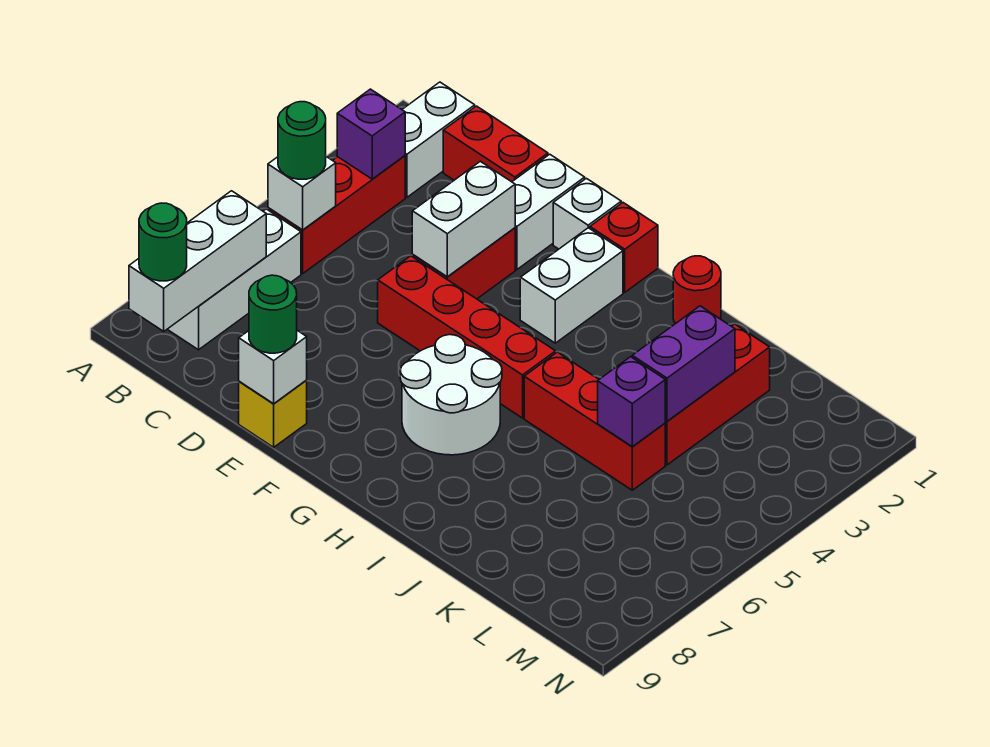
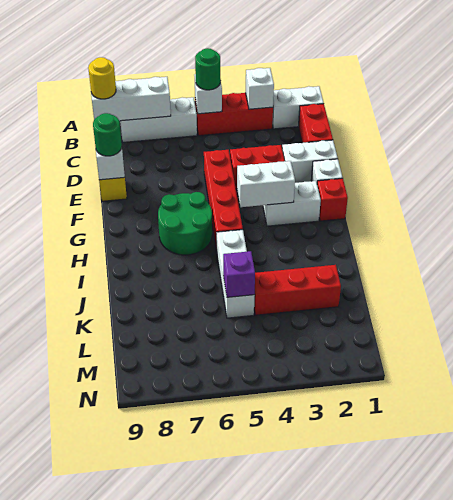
purple 1x1 brick [337,89,405,179] -> white 1x1 brick [246,68,274,109]
green 1x1 round brick [139,203,187,281] -> yellow 1x1 round brick [88,57,116,99]
white 1x2 brick [412,161,515,277] -> white 1x2 brick moved to [237,161,295,207]
white 2x2 round brick [400,335,502,455] -> green 2x2 round brick [158,192,212,255]
red 1x1 round brick [673,256,721,324] -> none
red 1x3 brick [524,352,665,490] -> white 1x3 brick [216,230,255,318]
purple 1x2 brick [632,306,735,421] -> none

